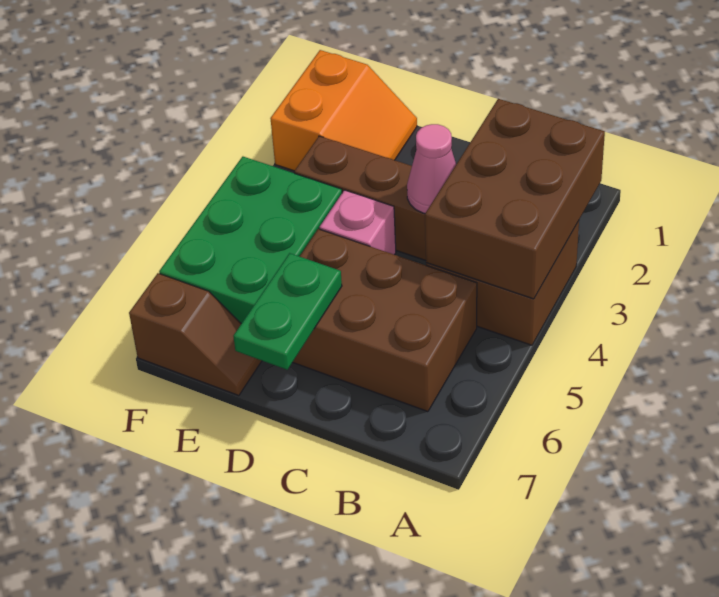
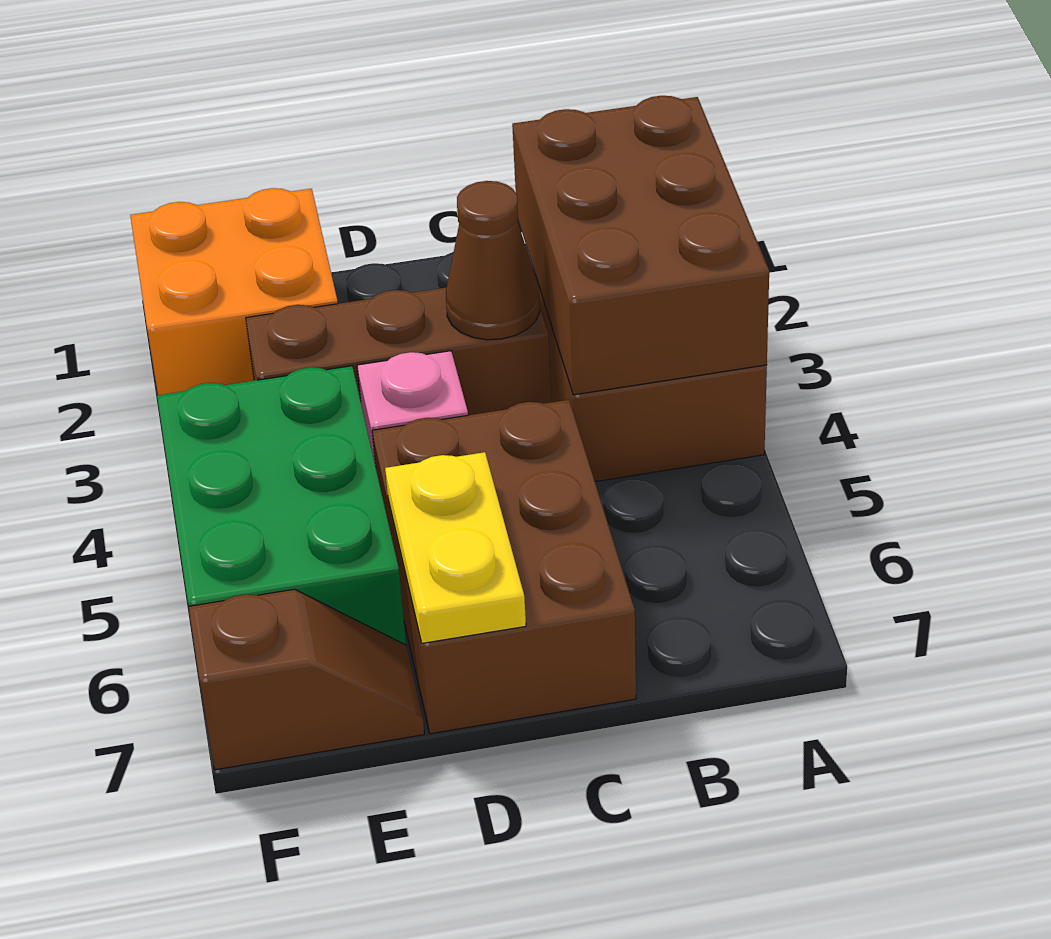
brown 2x3 brick [293,229,477,412] -> brown 2x3 brick turned to [372,400,636,734]
pink 1x1 cone [407,124,456,213] -> brown 1x1 cone [446,181,540,340]
green 1x2 plate [233,253,342,370] -> yellow 1x2 plate [385,452,526,643]
orange 2x2 slope [270,50,417,171] -> orange 2x2 brick [130,188,338,395]

